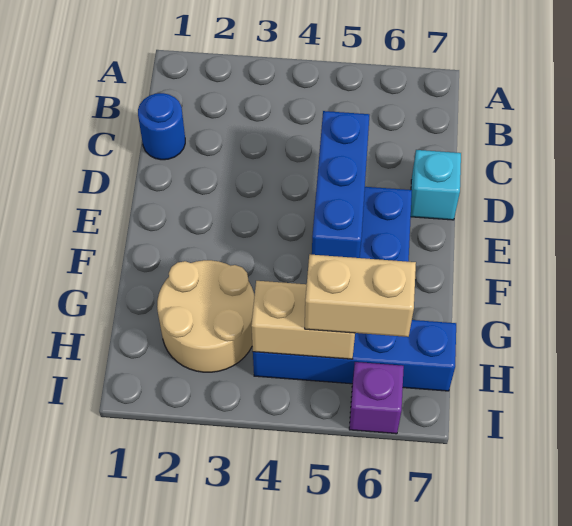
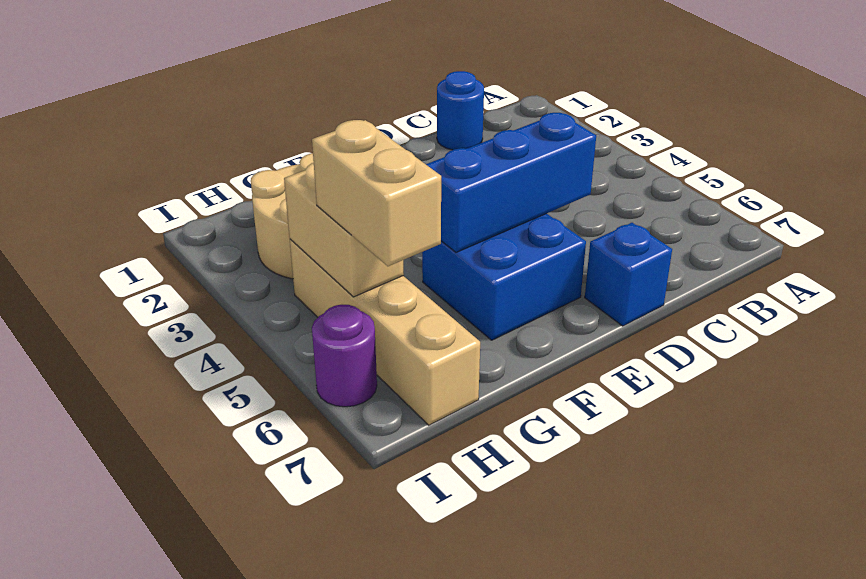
cyan 1x1 brick [411,150,461,220] -> blue 1x1 brick [585,223,672,326]
blue 1x4 brick [253,320,456,391] -> tan 1x4 brick [290,239,480,425]
purple 1x1 brick [349,362,404,434] -> purple 1x1 round brick [312,305,377,407]

